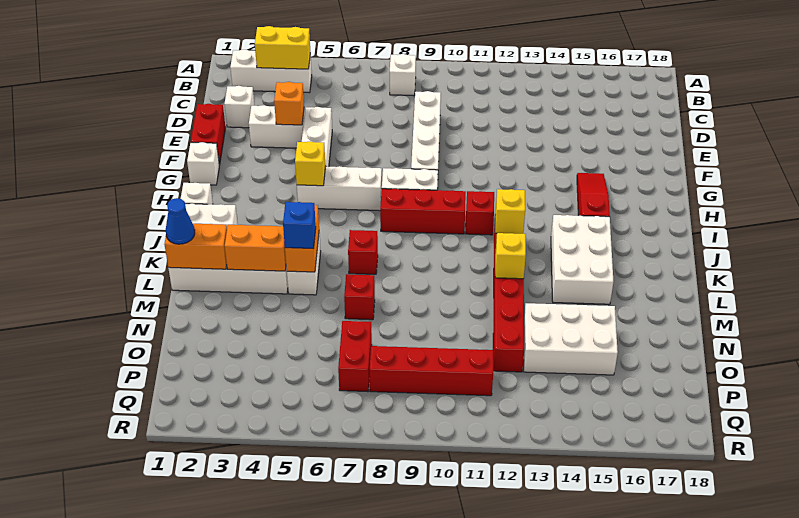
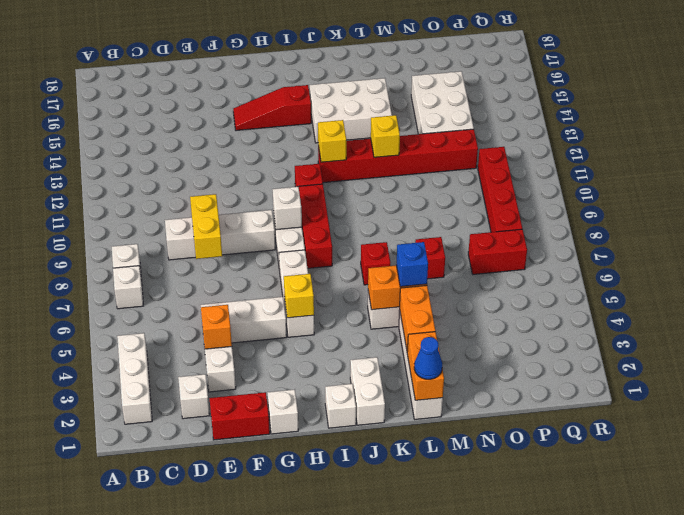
yellow 1x2 brick [255,26,310,69] -> yellow 1x2 brick moved to [190,194,222,259]
none -> white 1x1 brick [113,266,143,309]
none -> white 1x1 brick [272,186,302,230]

